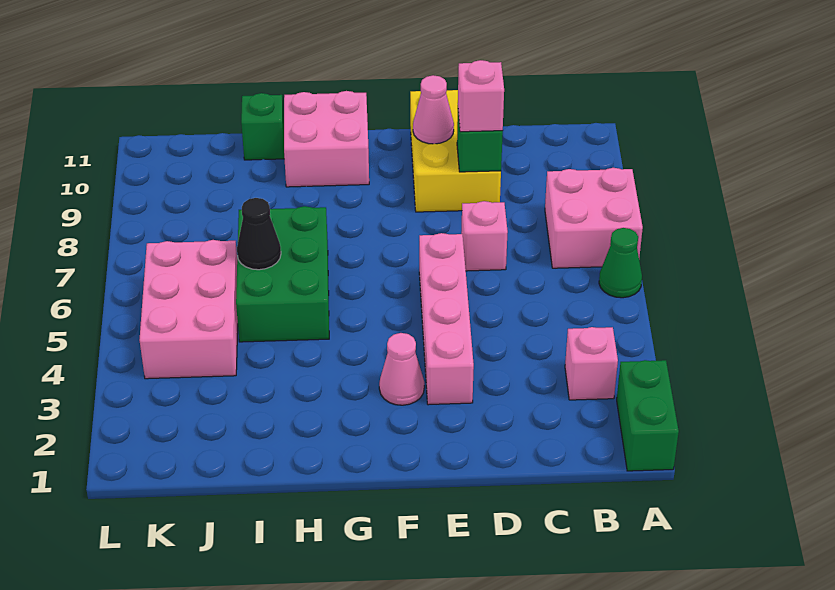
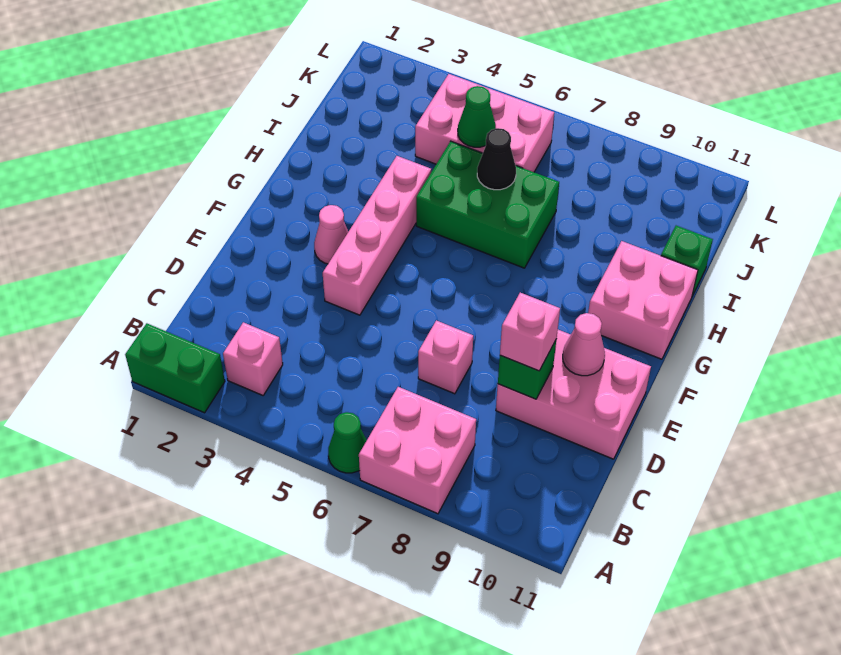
yellow 2x3 brick [410,90,501,212] -> pink 2x3 brick [496,330,651,459]
pink 1x4 brick [419,233,474,405] -> pink 1x4 brick turned to [323,156,431,315]
none -> green 1x1 cone [458,86,496,147]

